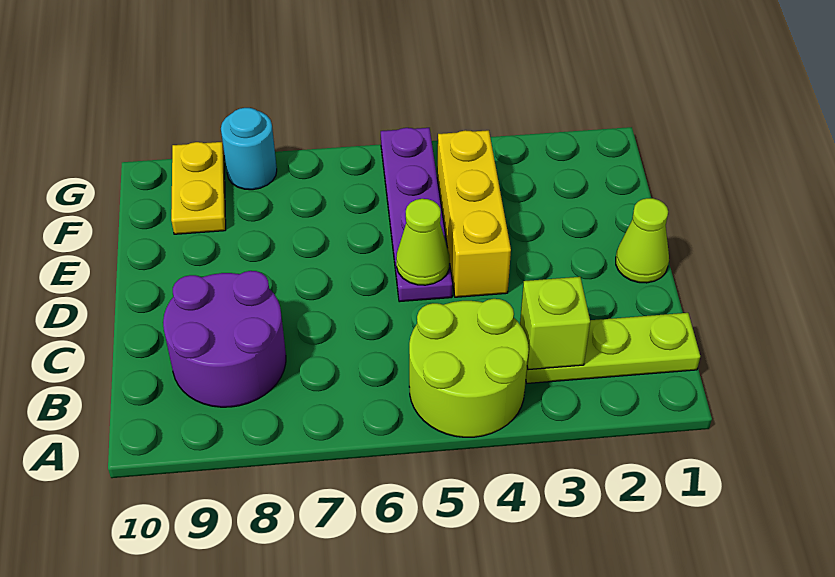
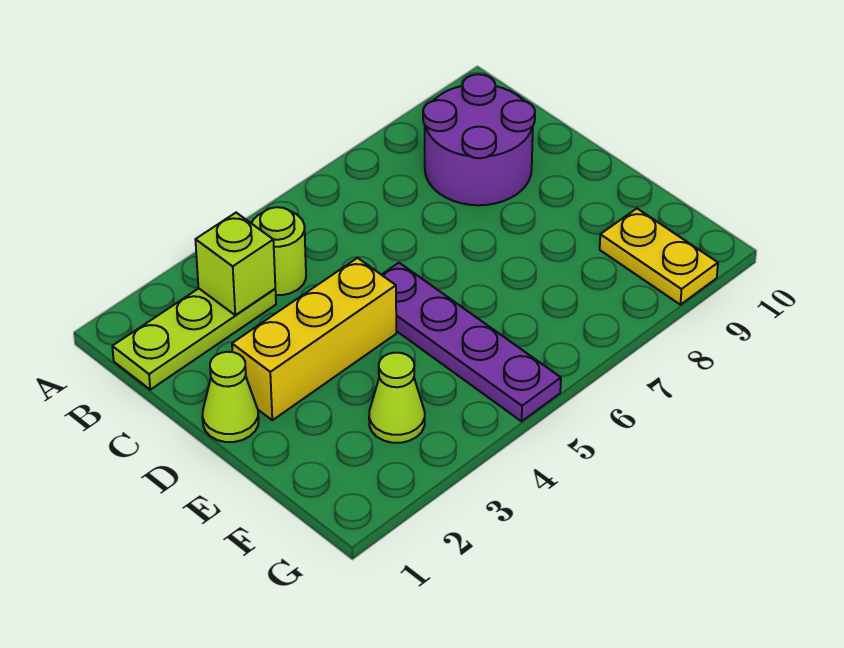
lime 2x2 round brick [409,299,529,437] -> lime 1x1 round brick [252,207,306,295]
yellow 1x3 brick [437,130,511,297] -> yellow 1x3 brick turned to [232,258,396,420]
lime 1x1 cone [396,199,450,285] -> lime 1x1 cone moved to [369,353,425,443]
cyan 1x1 round brick [221,108,277,190] -> none

